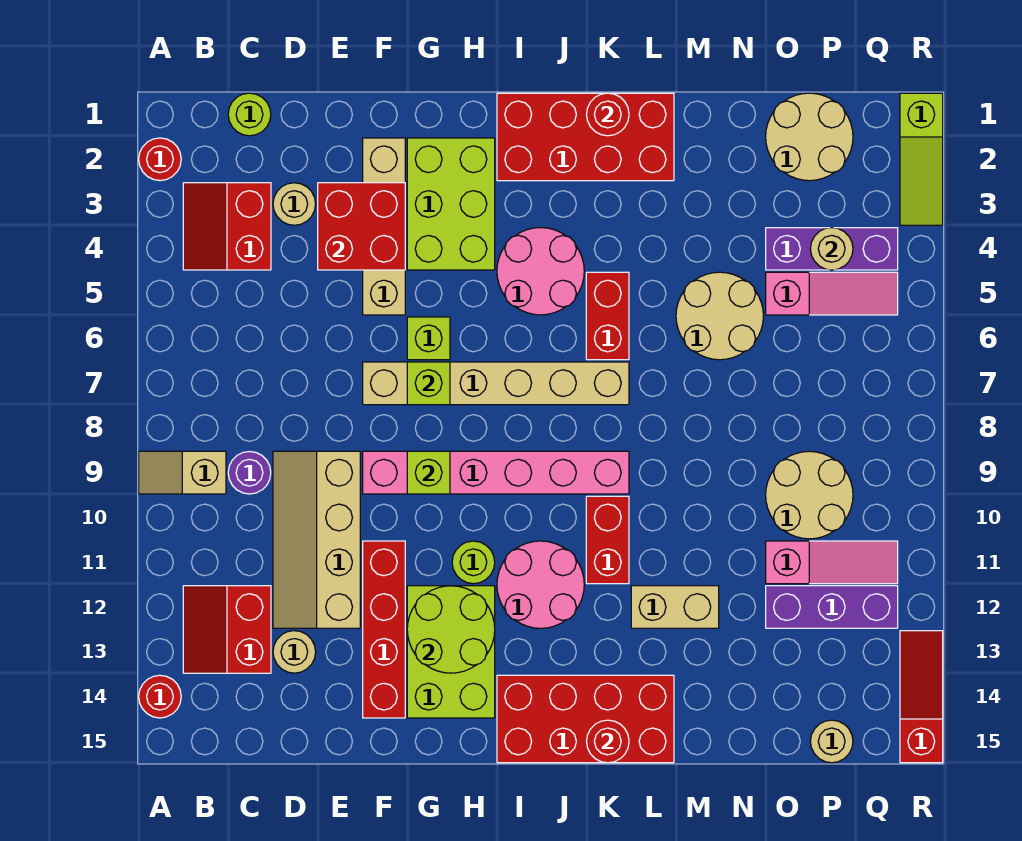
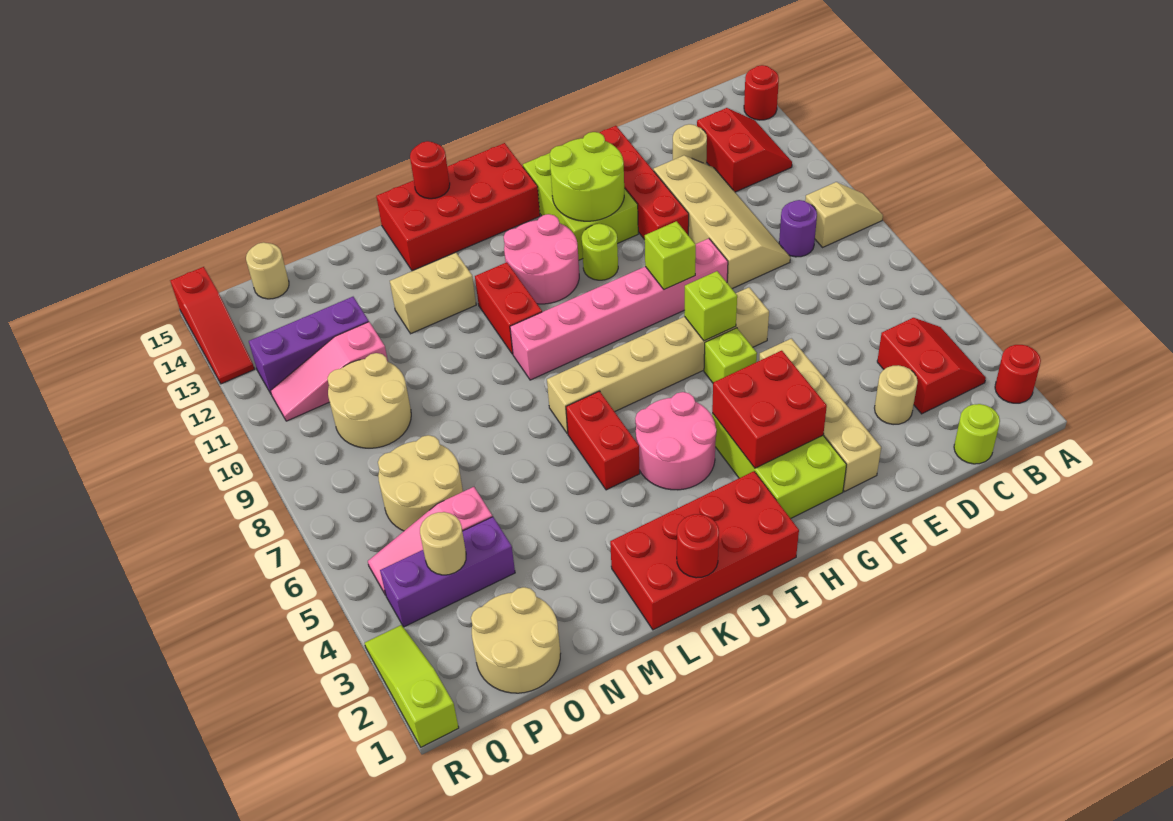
red 2x2 brick [318,183,405,270] -> red 2x2 brick moved to [712,351,827,468]
tan 2x2 round brick [676,272,763,360] -> tan 2x2 round brick moved to [378,435,463,531]

